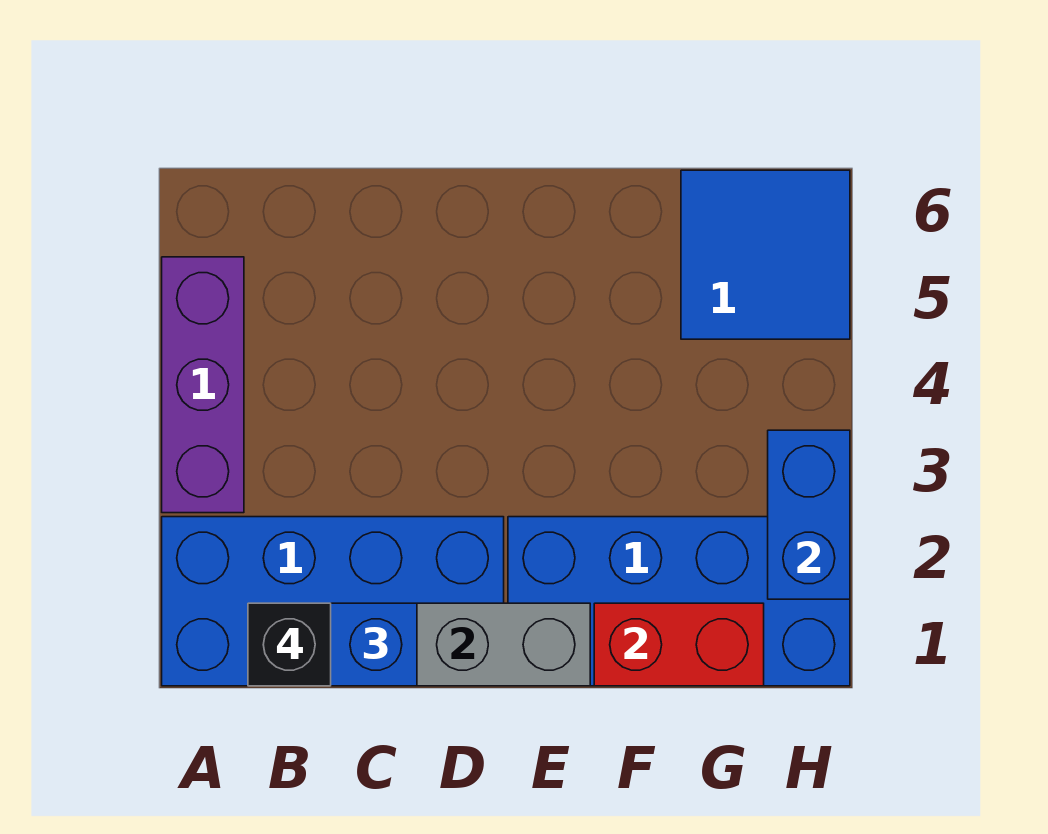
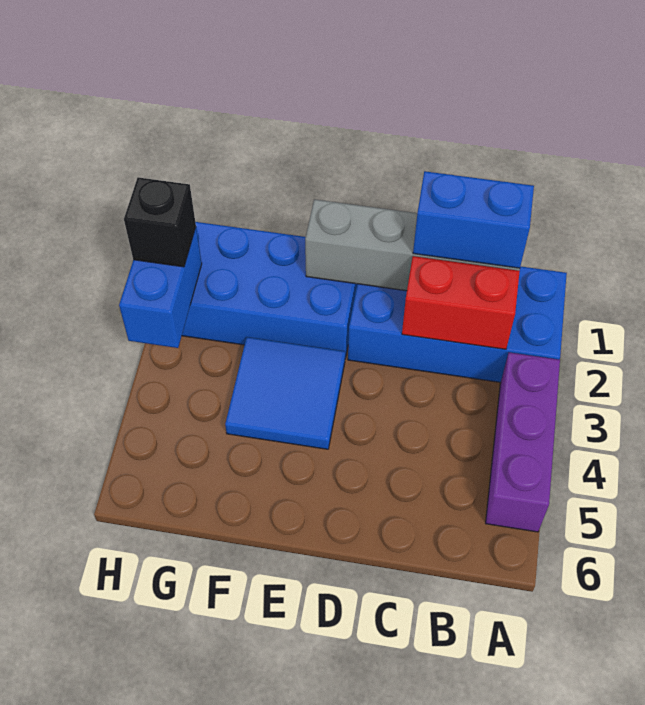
black 1x1 brick [248,603,331,686] -> black 1x1 brick moved to [124,177,196,267]
red 1x2 brick [594,603,764,686] -> red 1x2 brick moved to [402,256,520,349]
blue 2x2 tile [681,170,850,339] -> blue 2x2 tile moved to [225,337,345,449]

